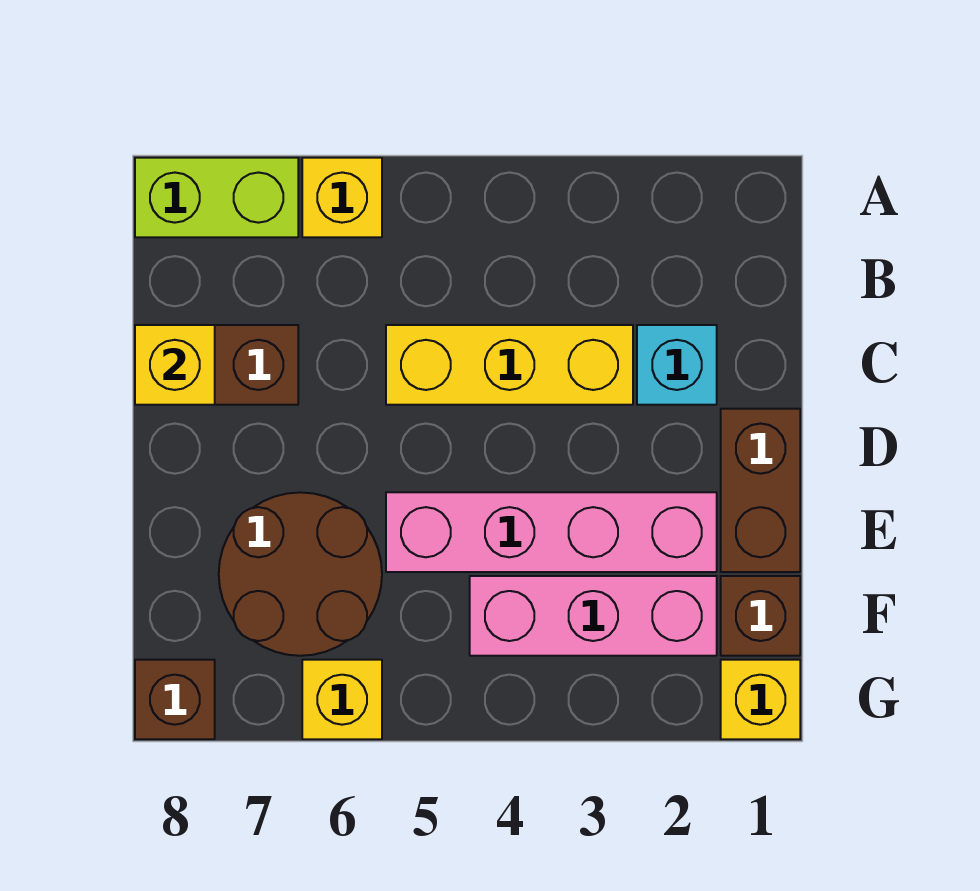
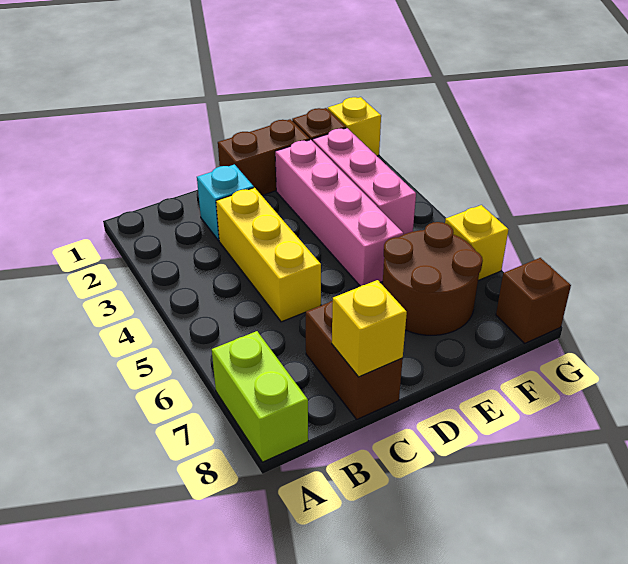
yellow 1x1 brick [302,158,382,237] -> none

